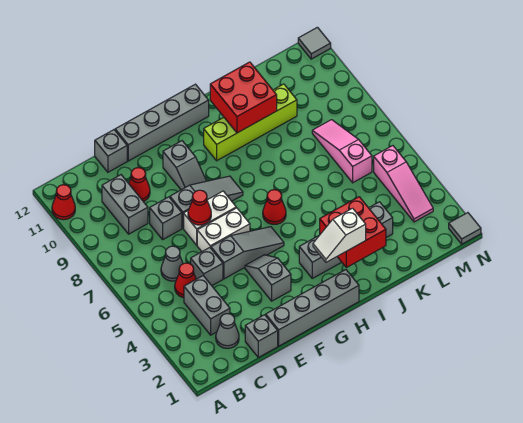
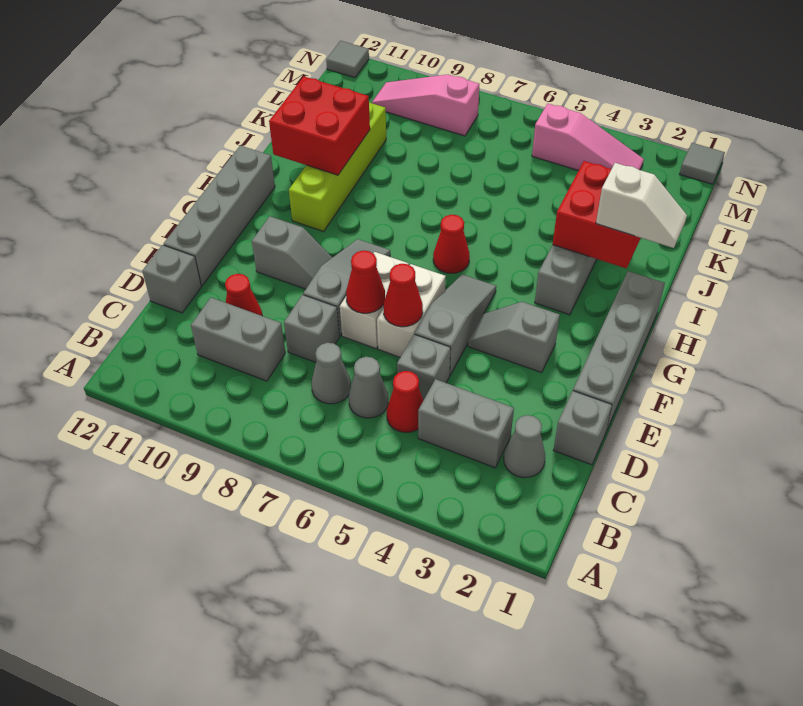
red 1x1 cone [52,185,75,220] -> red 1x1 cone moved to [383,264,423,327]
none -> grey 1x1 cone [312,343,351,404]
white 1x2 slope [313,208,366,262] -> white 1x2 slope turned to [596,163,687,248]
pink 1x3 slope [312,120,372,183] -> pink 1x3 slope moved to [372,74,479,136]

